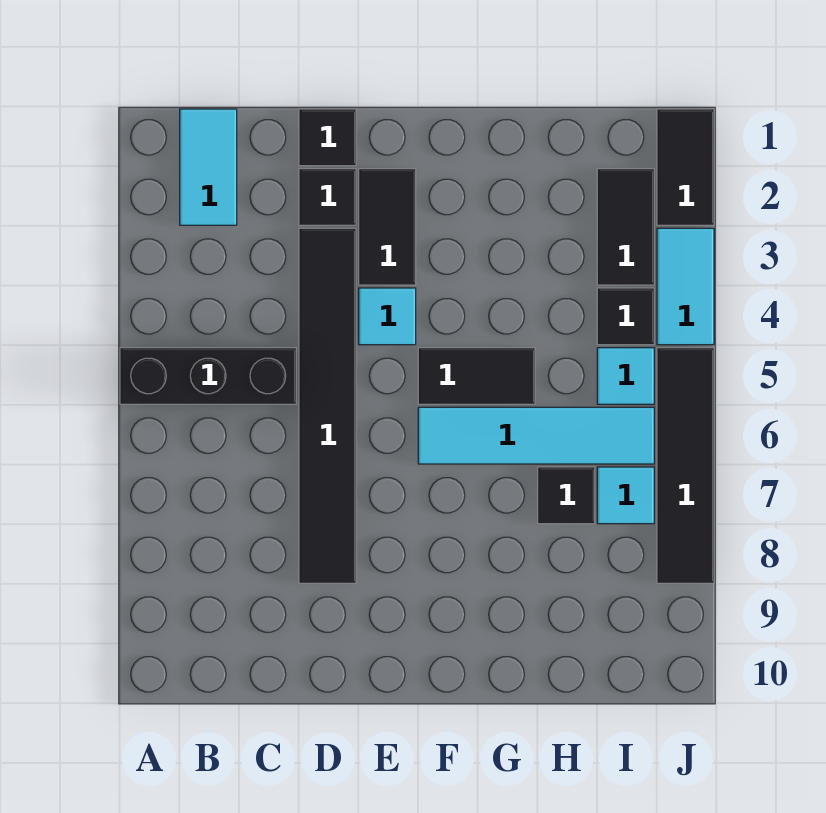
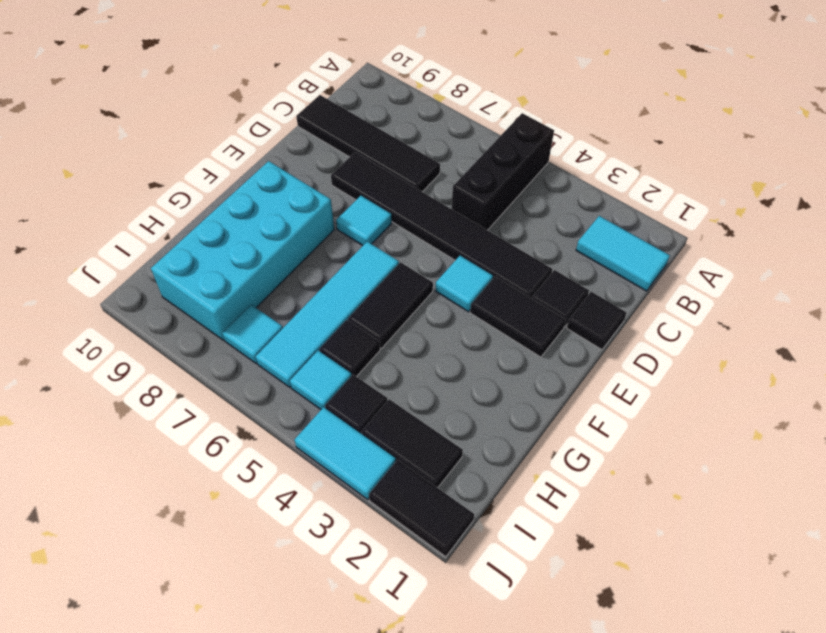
none -> cyan 1x1 tile [336,196,392,245]
none -> cyan 2x4 brick [151,161,334,340]
black 1x1 tile [538,467,595,524] -> black 1x1 tile moved to [319,320,380,377]
black 1x4 tile [657,348,714,583] -> black 1x4 tile moved to [296,95,440,192]

